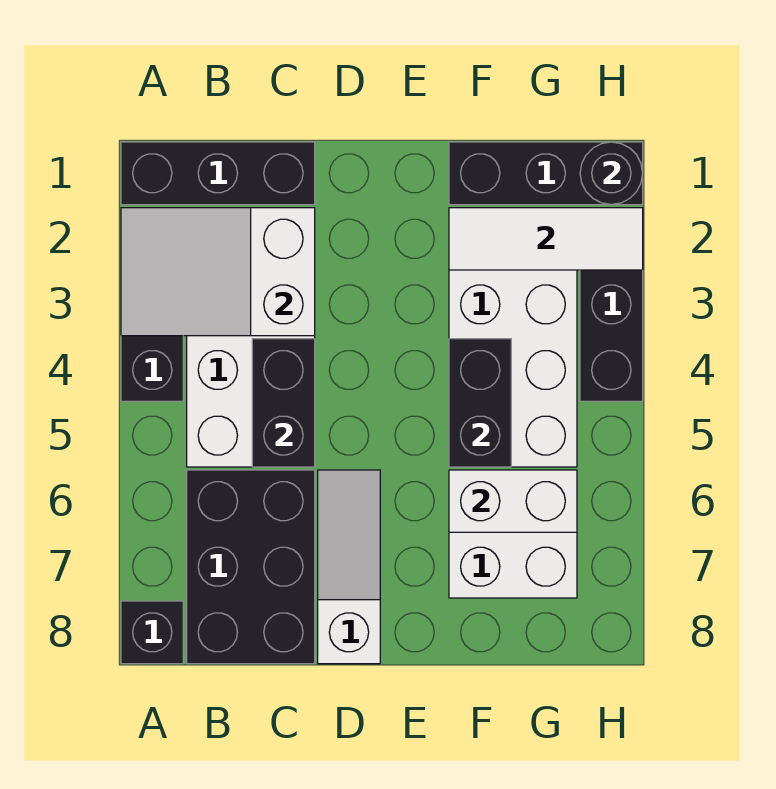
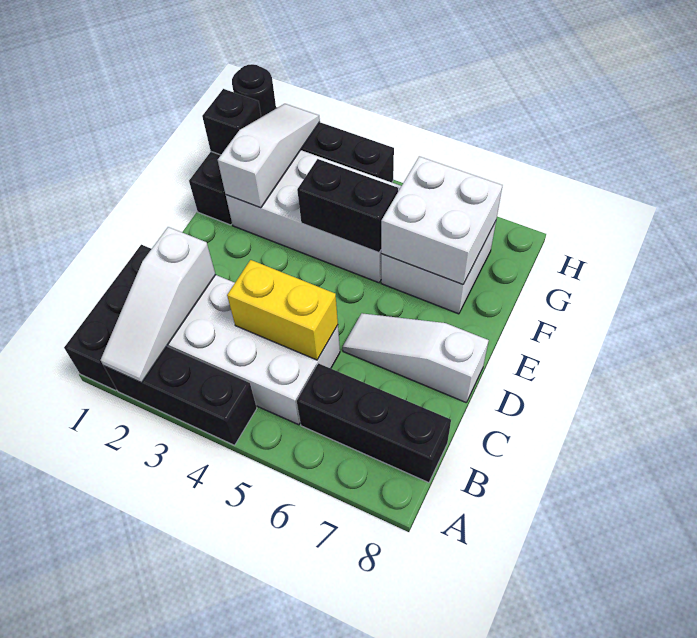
white 2x3 slope [121,208,315,336] -> white 1x3 slope [101,227,216,383]
black 1x1 brick [121,601,183,664] -> black 1x1 brick moved to [202,89,261,155]
black 2x3 brick [187,470,315,664] -> black 1x3 brick [297,363,451,483]
black 1x2 brick [252,339,315,467] -> yellow 1x2 brick [227,260,338,360]
white 1x3 tile [449,208,643,270] -> white 1x3 slope [218,104,320,208]
white 1x2 brick [449,470,577,532] -> white 2x2 brick [381,156,503,284]

